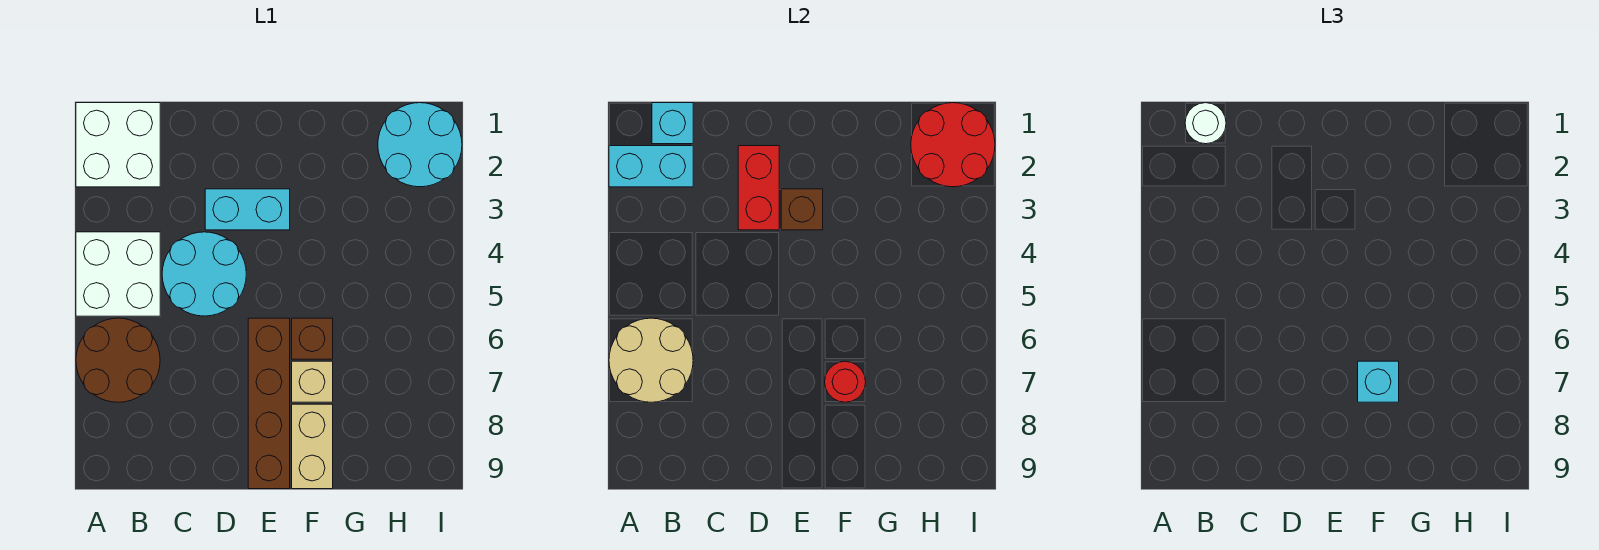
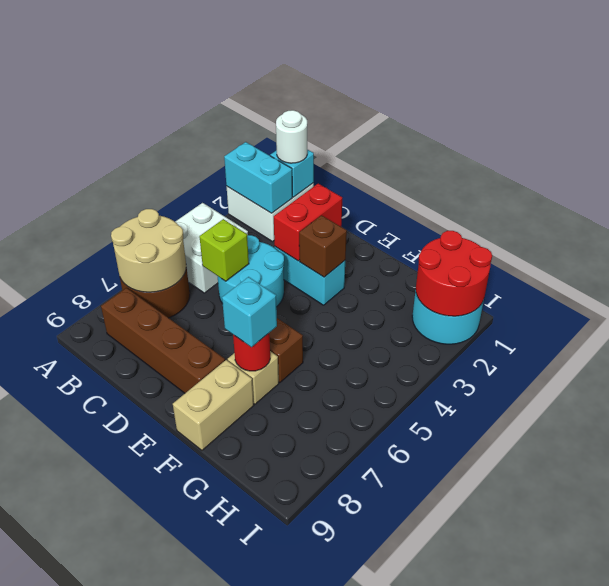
none -> lime 1x1 brick [199,219,249,281]
brown 1x4 brick [248,318,290,489] -> brown 1x4 brick turned to [101,288,225,393]

